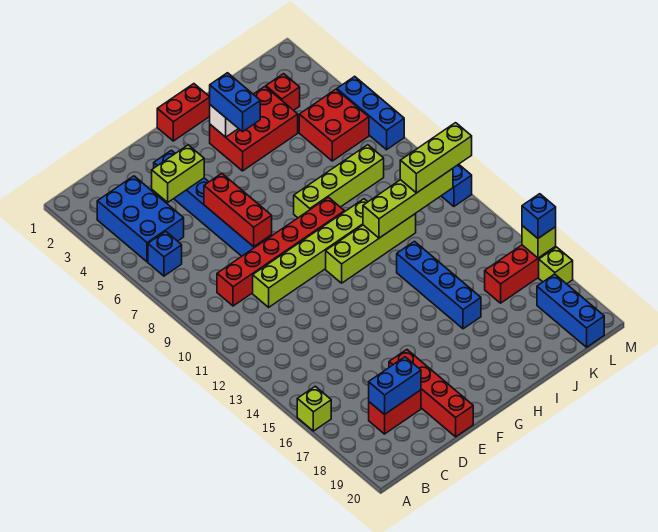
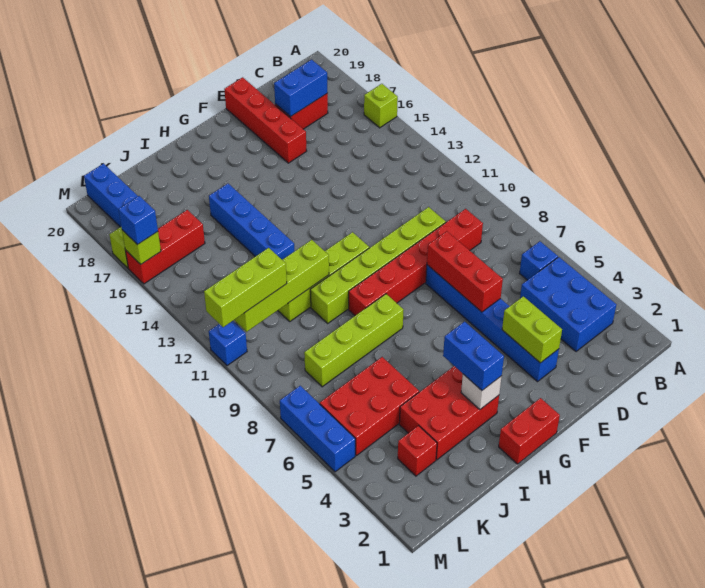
lime 1x2 brick [152,145,204,202] -> lime 1x2 brick turned to [502,296,562,363]
red 2x2 brick [299,89,369,161] -> red 2x3 brick [320,357,419,456]

